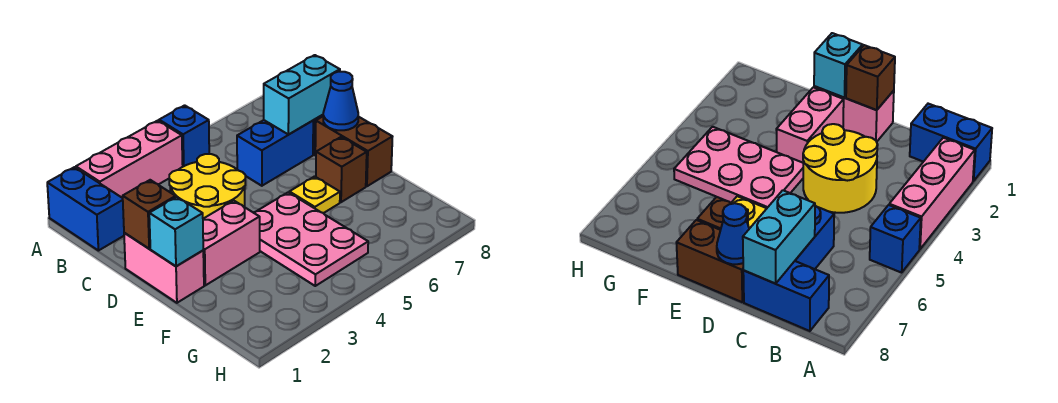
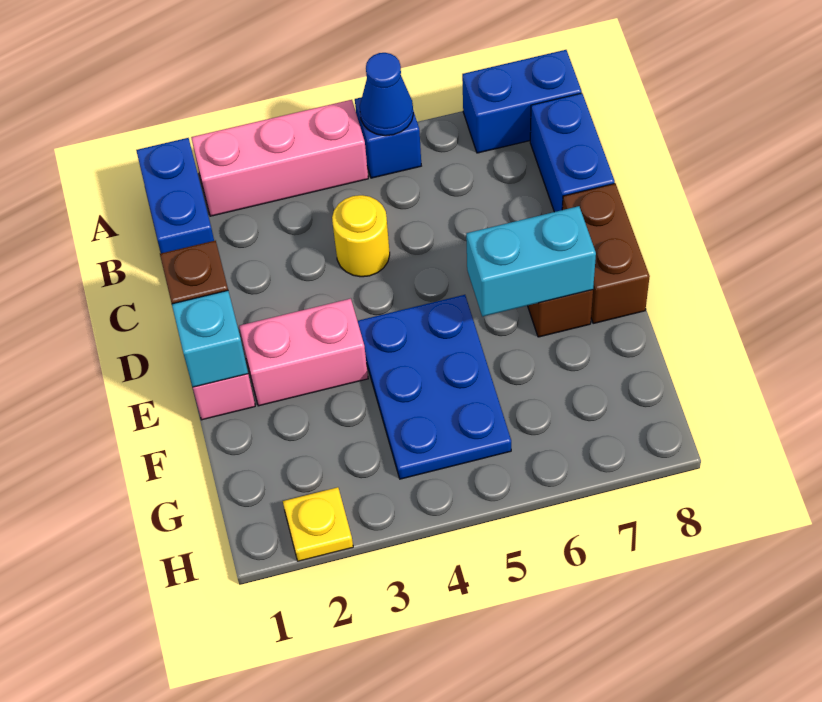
yellow 2x2 round brick [169,154,245,219] -> yellow 1x1 round brick [332,195,390,277]
blue 1x2 brick [237,120,313,186] -> blue 1x2 brick moved to [462,50,582,153]
cyan 1x2 brick [264,55,340,135] -> cyan 1x2 brick moved to [466,206,596,317]
blue 1x1 cone [323,72,358,130] -> blue 1x1 cone moved to [360,53,413,136]
pink 2x3 plate [254,192,368,286] -> blue 2x3 plate [358,295,511,479]
yellow 1x1 plate [289,176,340,213] -> yellow 1x1 plate moved to [283,487,353,561]

